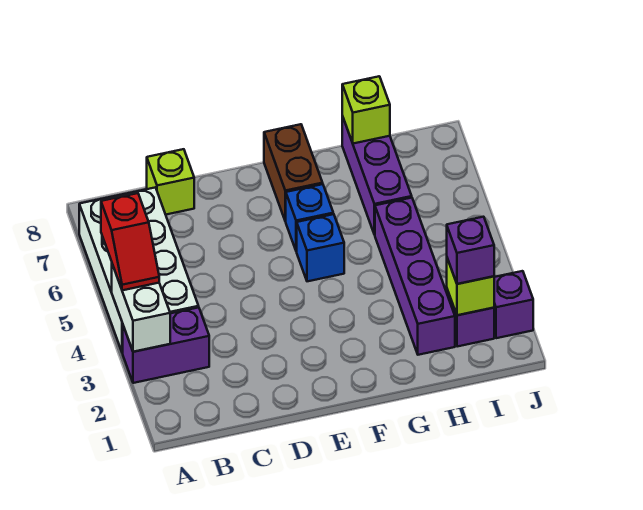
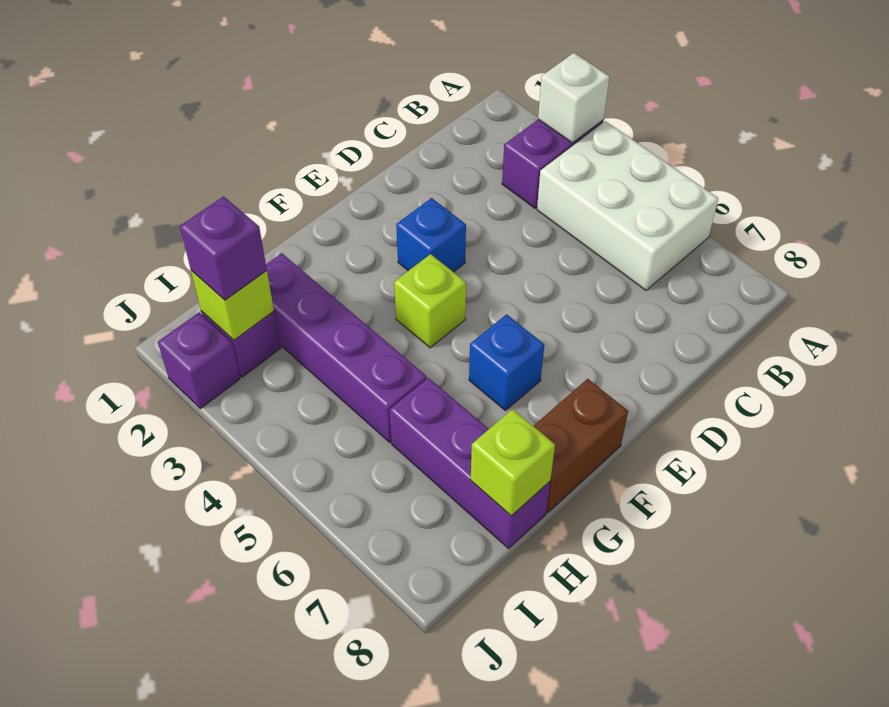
white 1x2 brick [112,264,170,352] -> white 1x1 brick [538,53,609,143]
white 2x4 brick [79,187,199,353] -> white 2x3 brick [537,121,718,290]
red 1x2 slope [101,193,159,290] -> none
lime 1x1 brick [147,149,194,215] -> lime 1x1 brick moved to [394,254,466,348]
blue 1x1 brick [297,214,344,281] -> blue 1x1 brick moved to [396,198,466,272]
brown 1x2 brick [264,124,323,221] -> brown 1x2 brick turned to [534,379,628,512]

